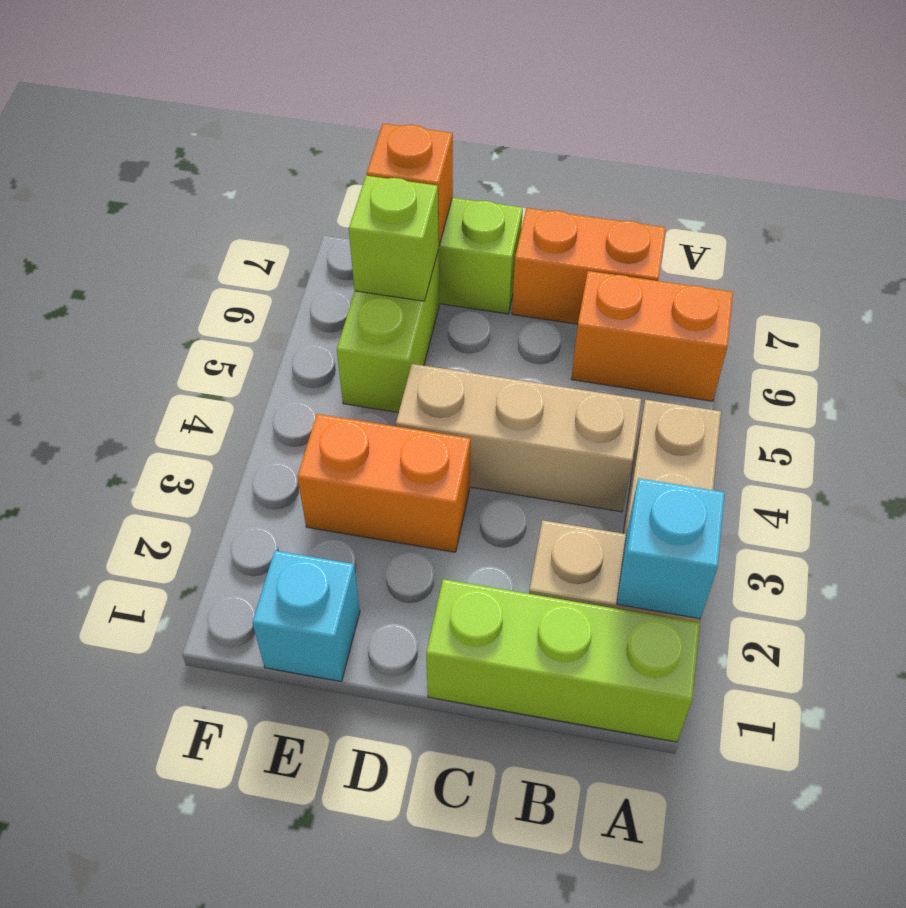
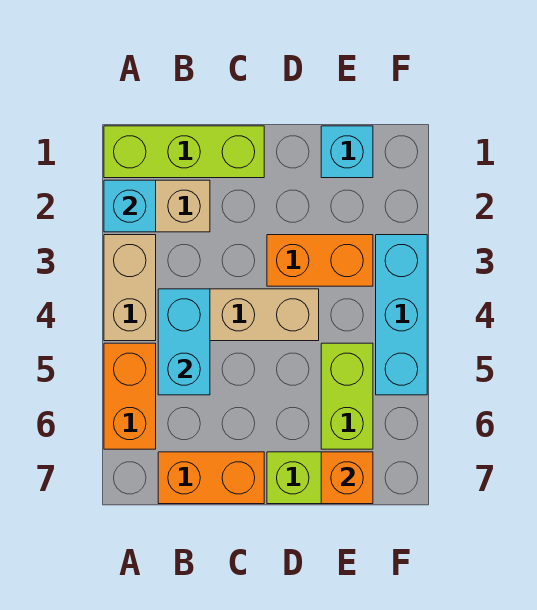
orange 1x2 brick [571,271,733,401] -> orange 1x2 brick turned to [104,343,156,449]
none -> cyan 1x2 brick [158,289,210,395]
lime 1x1 brick [349,176,439,301] -> none
none -> cyan 1x3 brick [376,235,427,395]

